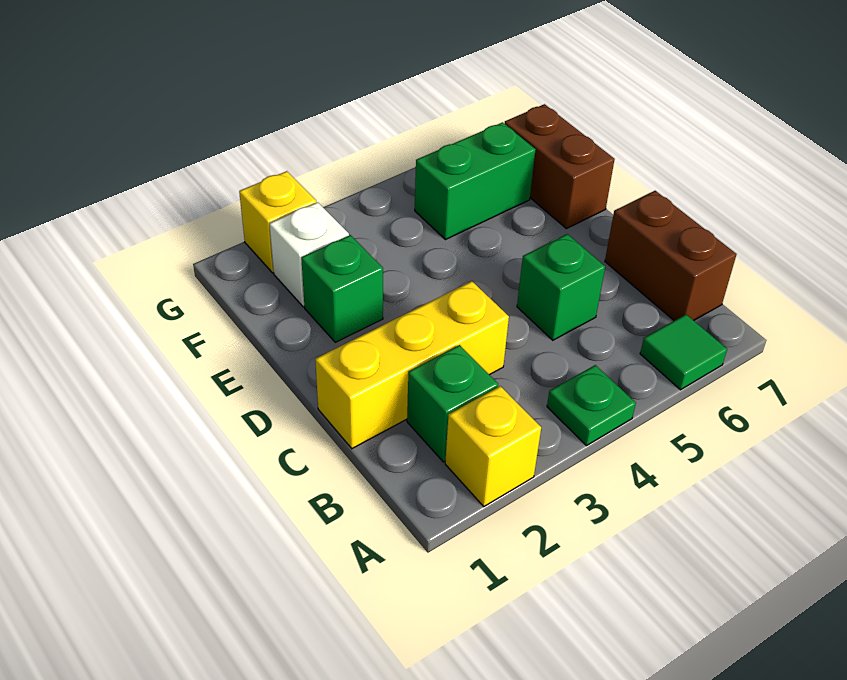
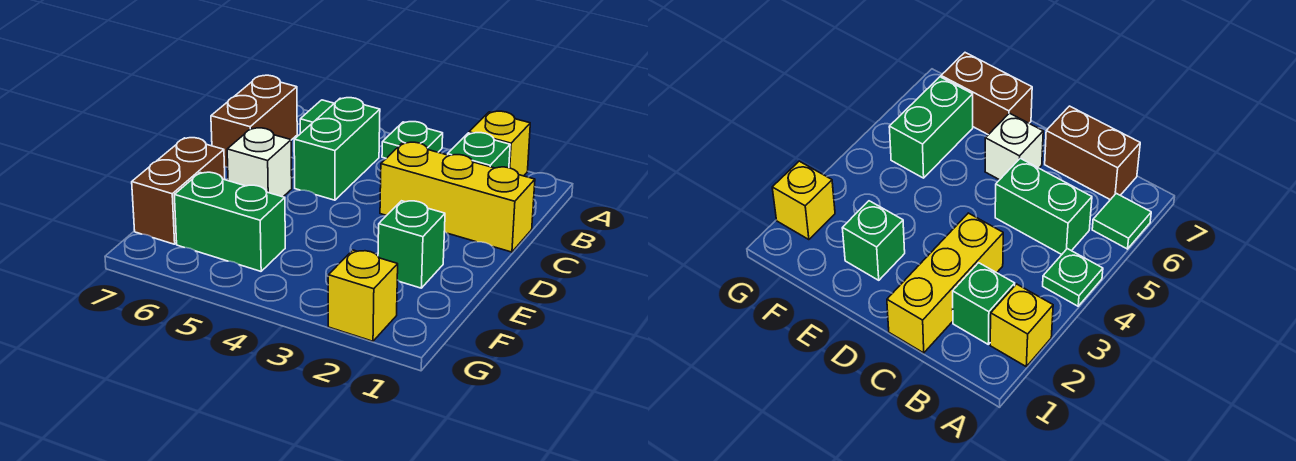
green 1x1 brick [517,234,605,340] -> green 1x2 brick [294,98,380,200]
white 1x1 brick [269,202,349,307] -> white 1x1 brick moved to [227,128,292,197]

